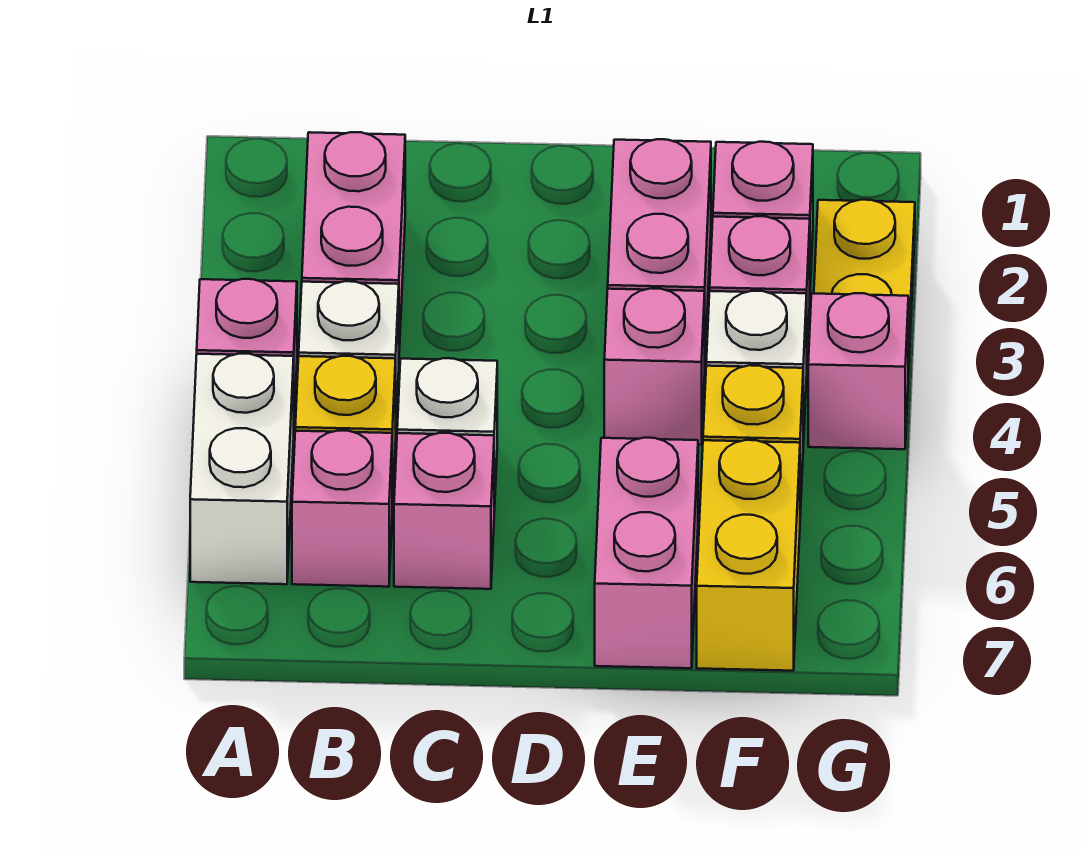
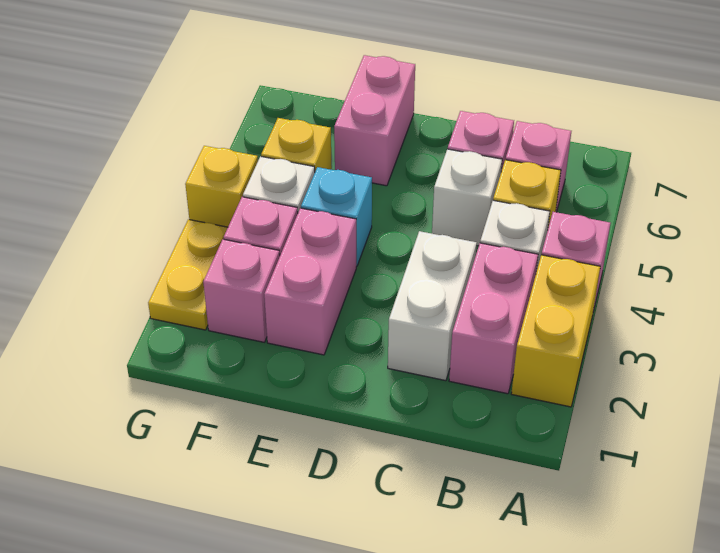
white 1x2 brick [190,354,294,584] -> white 1x2 brick moved to [388,231,477,381]
pink 1x1 brick [604,288,705,445] -> cyan 1x1 brick [301,167,372,266]
yellow 1x2 brick [697,440,800,671] -> yellow 1x2 brick moved to [511,255,600,407]
pink 1x1 brick [808,293,908,449] -> yellow 1x1 brick [185,146,258,227]

